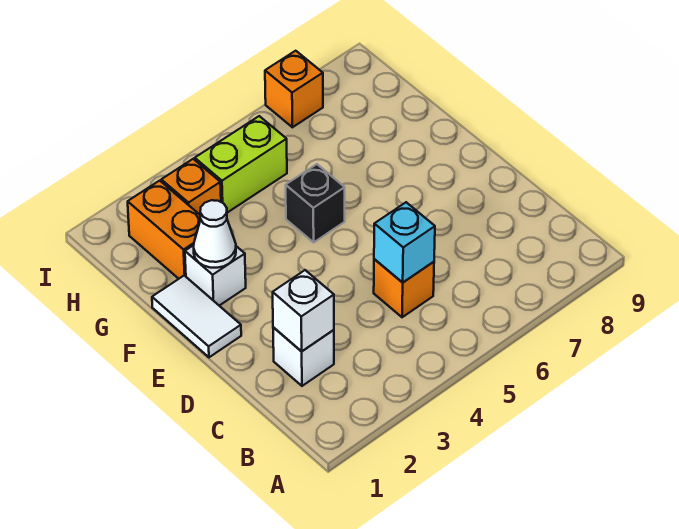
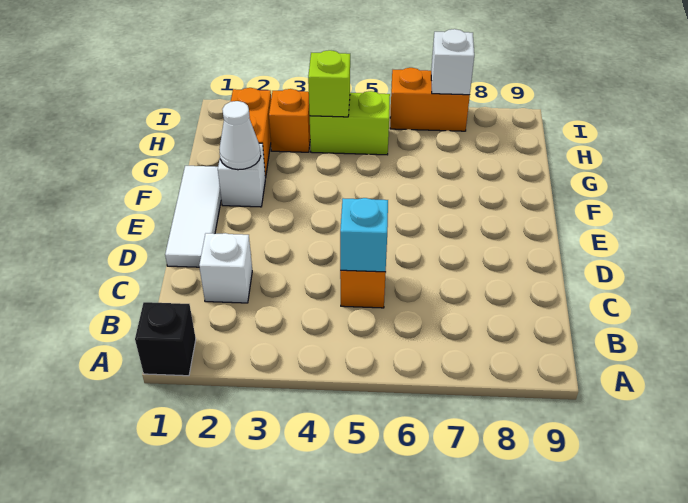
white 1x1 brick [273,270,334,351] -> white 1x1 brick moved to [431,29,474,95]
white 1x2 tile [152,276,241,357] -> white 1x3 tile [165,166,221,267]
black 1x1 brick [286,164,345,242] -> black 1x1 brick moved to [135,302,196,376]
none -> lime 1x1 brick [308,50,350,117]
orange 1x1 brick [265,51,323,127] -> orange 1x2 brick [390,68,470,131]

